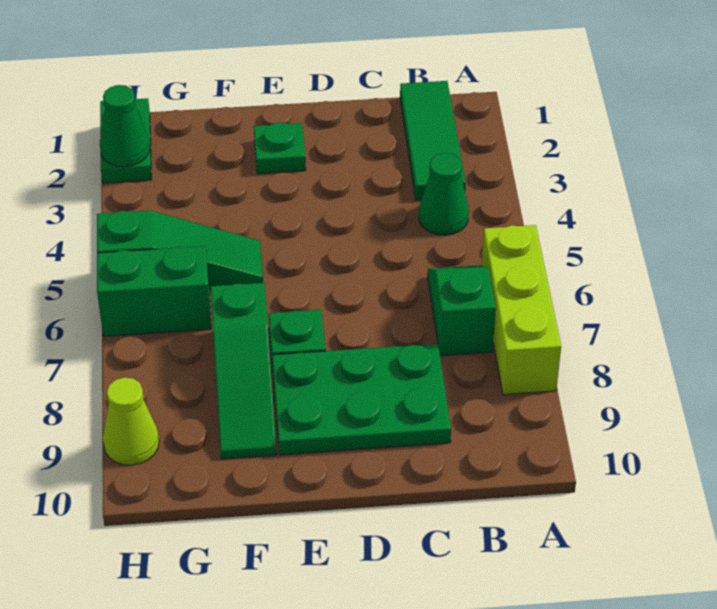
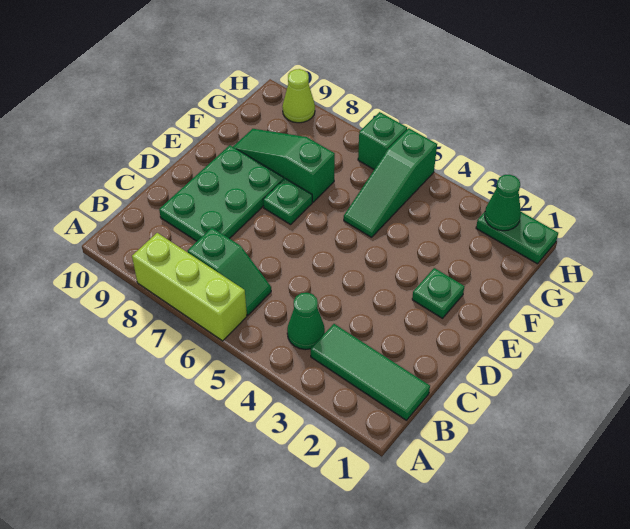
green 1x2 brick [97,246,211,336] -> green 1x1 brick [358,112,407,169]

